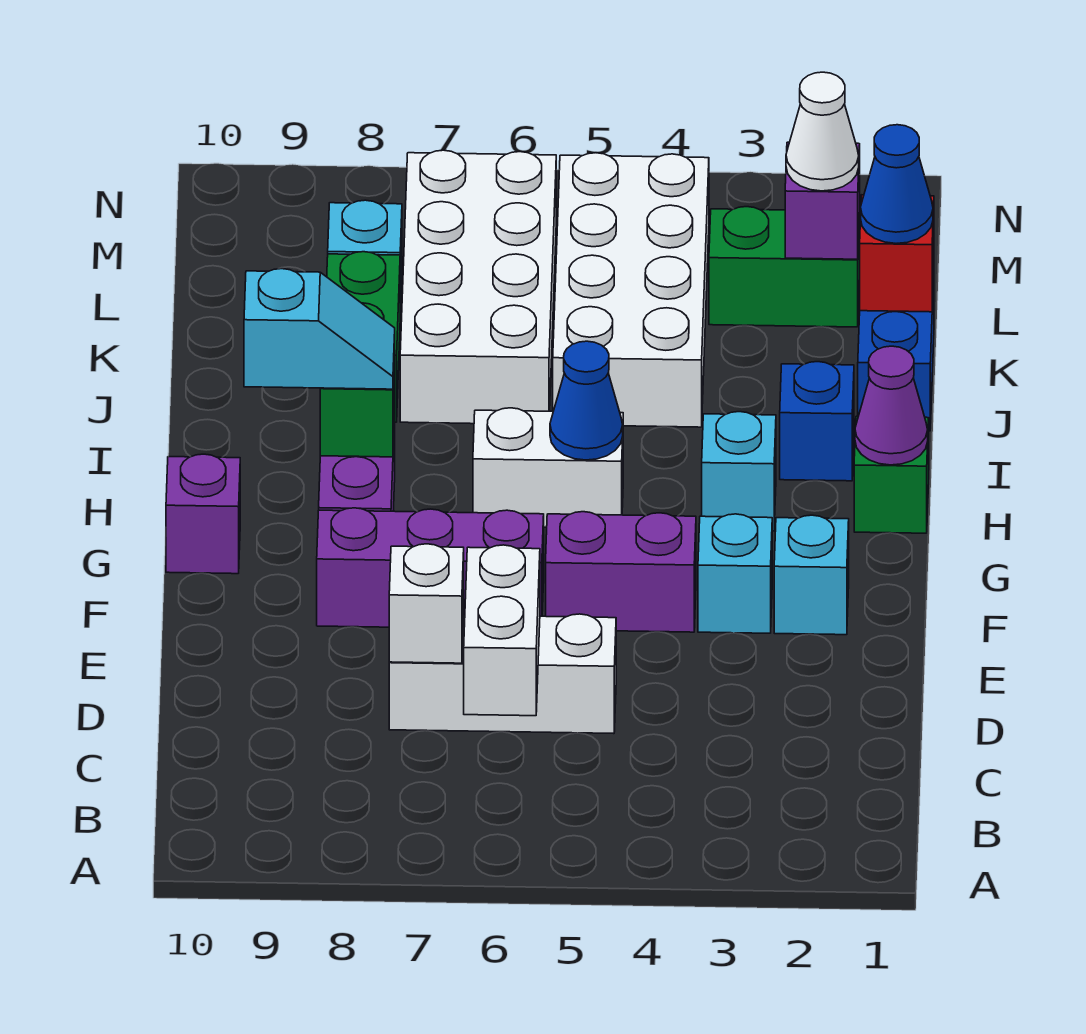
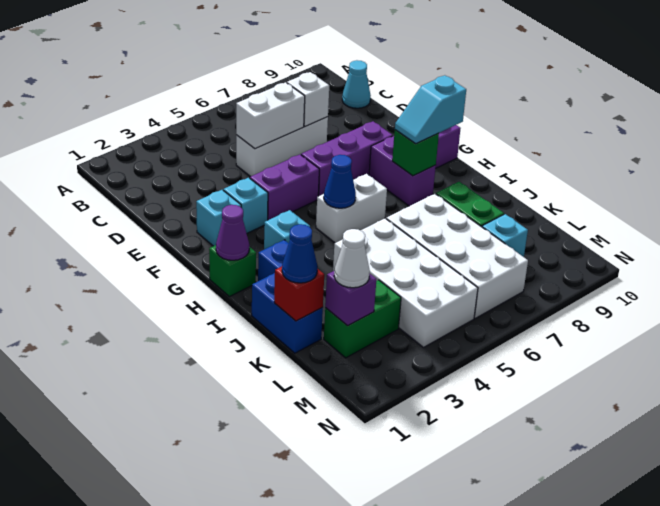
white 1x2 brick [464,545,540,716] -> white 1x2 brick turned to [236,82,305,149]
none -> cyan 1x1 cone [342,60,371,108]

